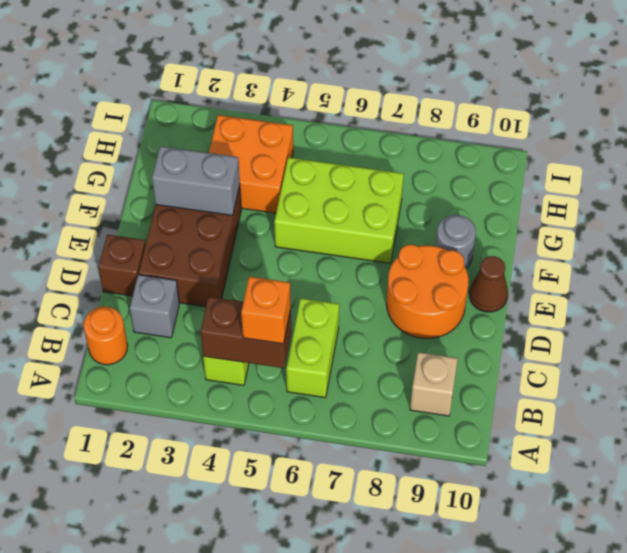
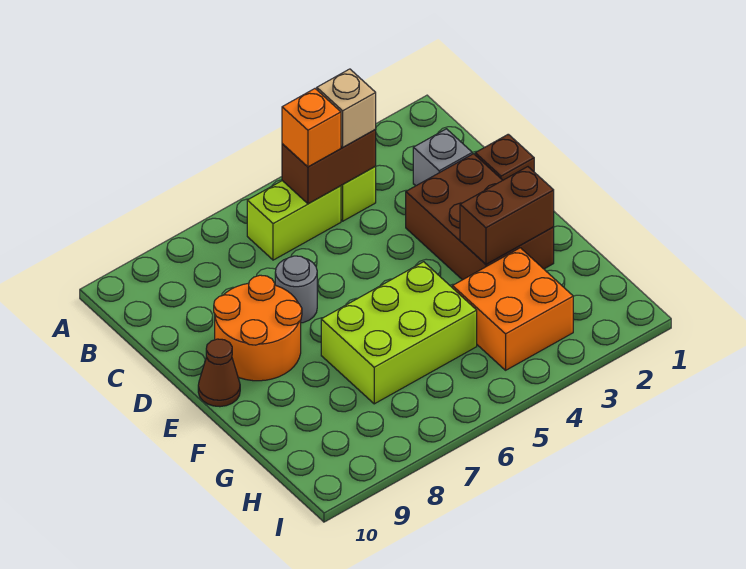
orange 1x1 round brick [84,307,128,365] -> none
lime 1x2 brick [286,298,339,398] -> lime 1x2 brick turned to [247,181,341,260]
tan 1x1 brick [410,352,458,416] -> tan 1x1 brick moved to [317,69,376,147]
grey 1x2 brick [152,146,240,215] -> brown 1x2 brick [460,167,554,264]
grey 1x1 round brick [436,215,476,268] -> grey 1x1 round brick moved to [275,256,317,323]

